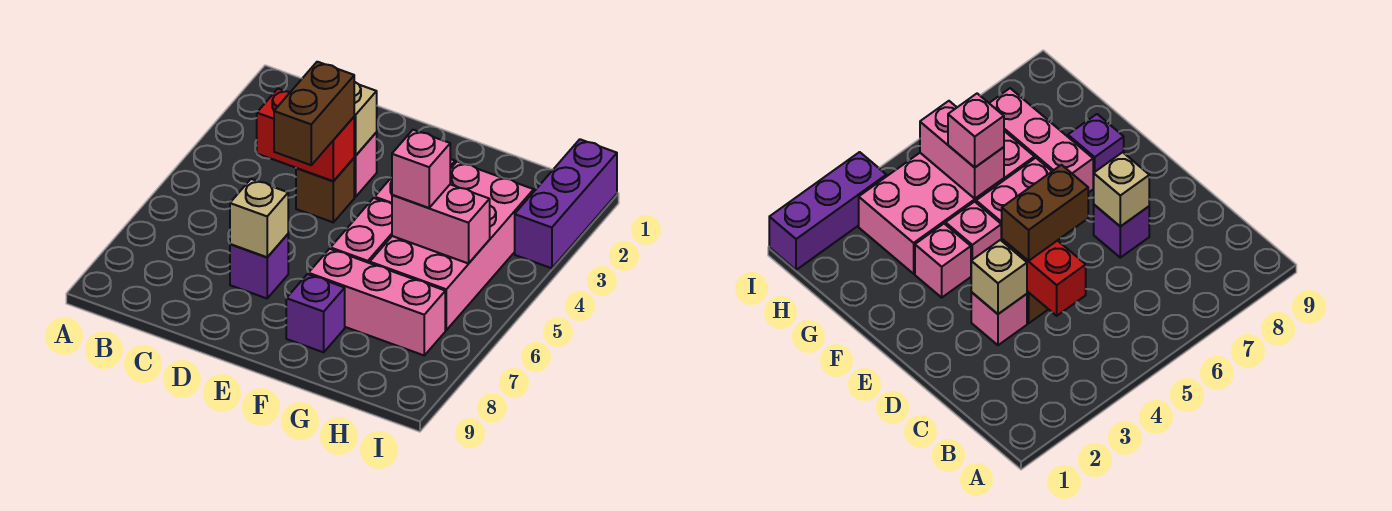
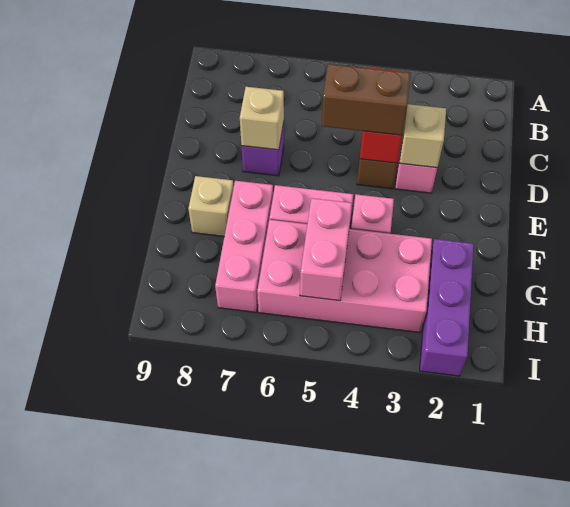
pink 1x1 brick [915,224,971,297] -> none
purple 1x1 brick [286,274,345,352] -> tan 1x1 brick [188,176,234,236]
pink 1x1 brick [392,130,450,208] -> none
purple 1x3 brick [515,139,617,268] -> purple 1x3 brick turned to [420,239,474,376]

